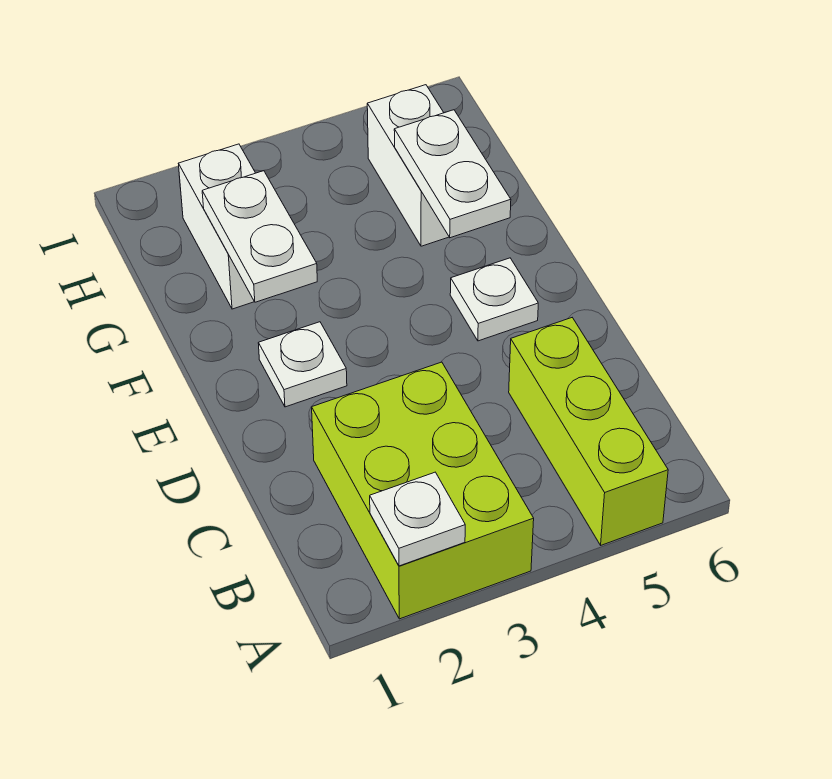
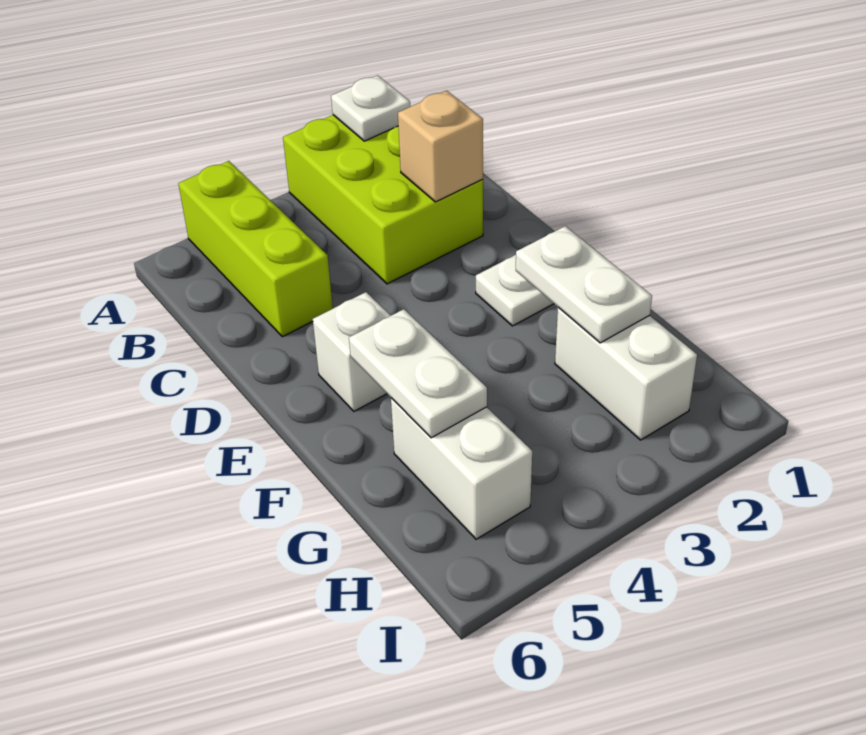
none -> tan 1x1 brick [398,91,483,202]
white 1x1 plate [450,258,538,341] -> white 1x1 brick [313,292,391,411]

